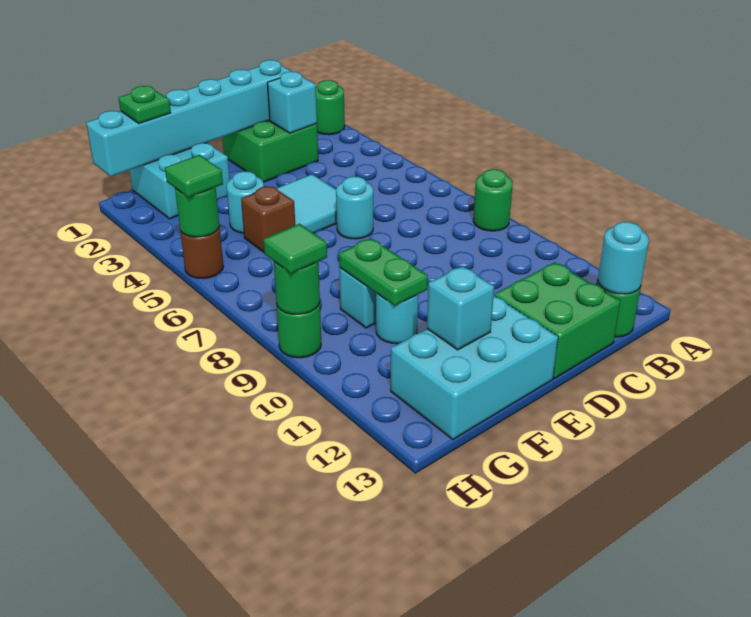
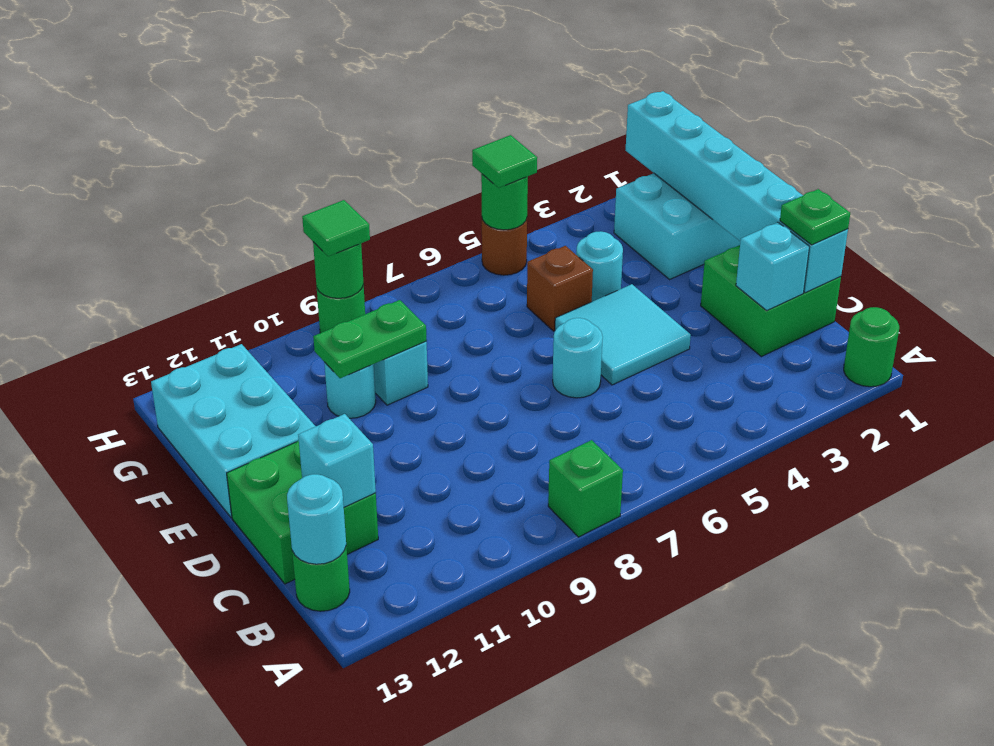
green 1x1 round brick [473,169,513,231] -> green 1x1 brick [548,440,623,537]
cyan 1x1 brick [427,266,494,350] -> cyan 1x1 brick moved to [298,414,376,507]
green 1x1 plate [119,86,171,123] -> green 1x1 plate moved to [780,189,850,245]

